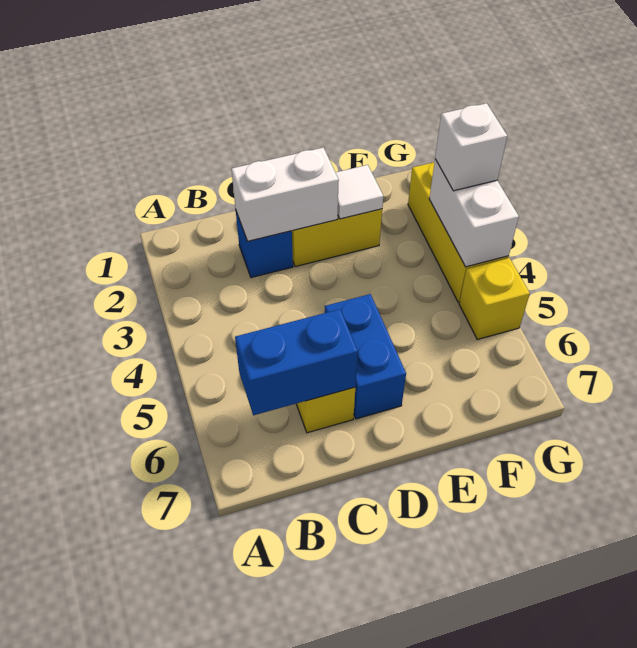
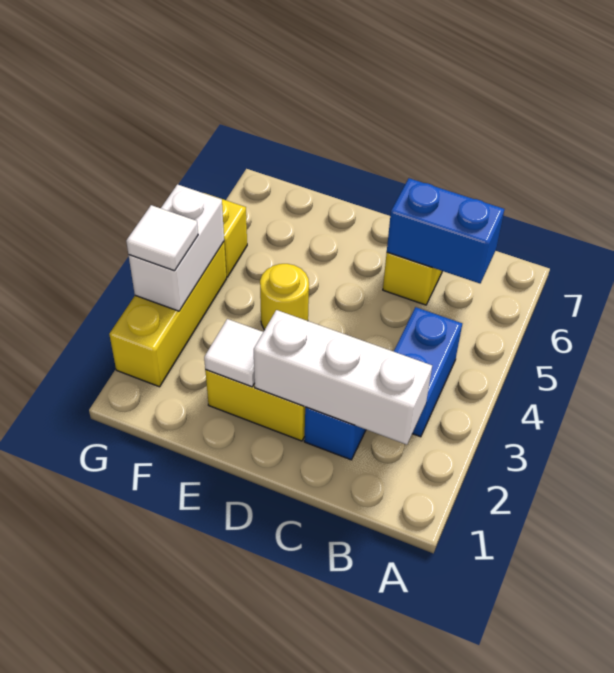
white 1x2 brick [231,148,339,241] -> white 1x3 brick [254,310,432,445]
blue 1x2 brick [325,294,406,419] -> blue 1x2 brick moved to [394,307,462,437]
none -> yellow 1x1 round brick [260,264,309,330]
white 1x1 brick [435,103,507,191] -> white 1x1 tile [126,205,198,271]

